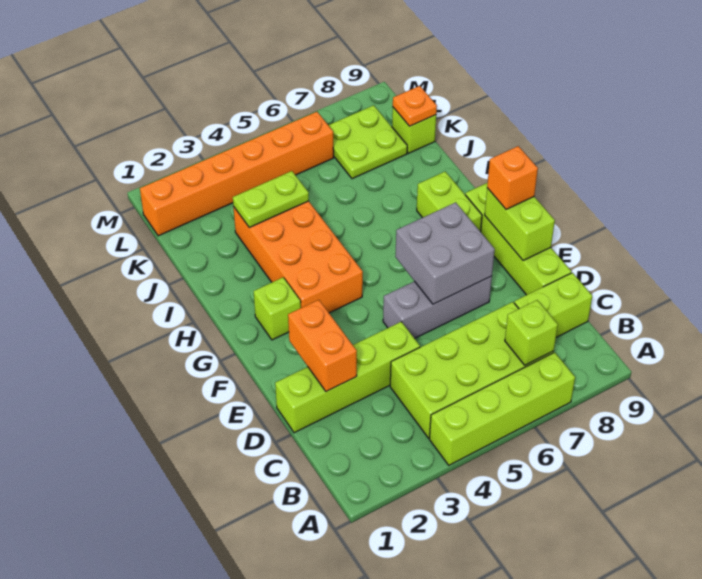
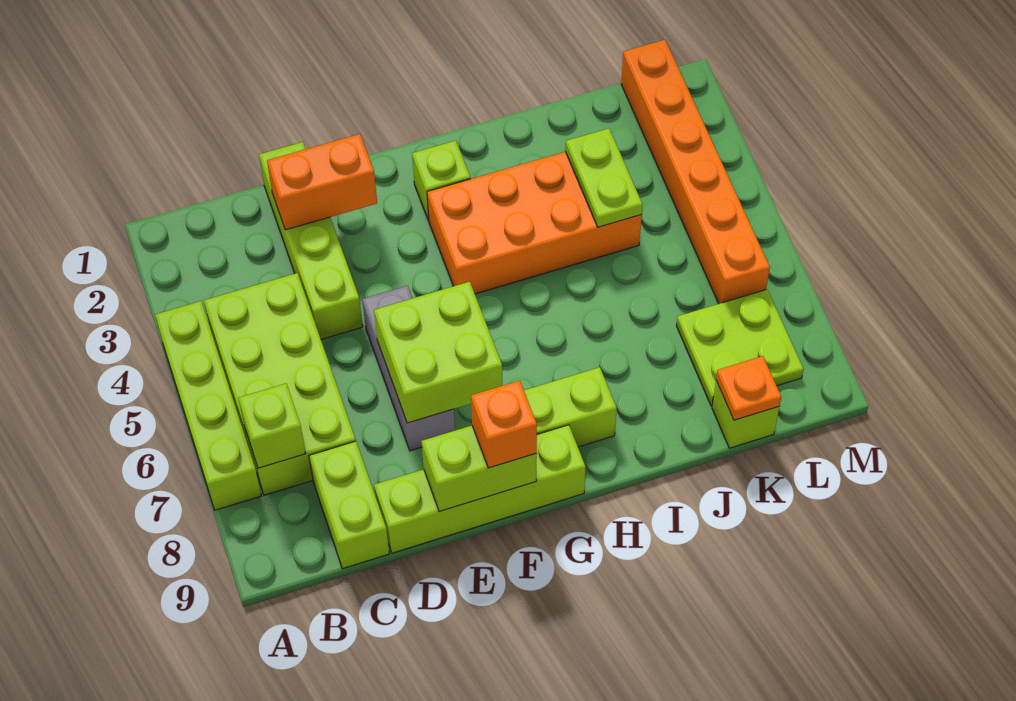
grey 2x2 brick [395,202,495,304] -> lime 2x2 brick [374,282,502,423]

